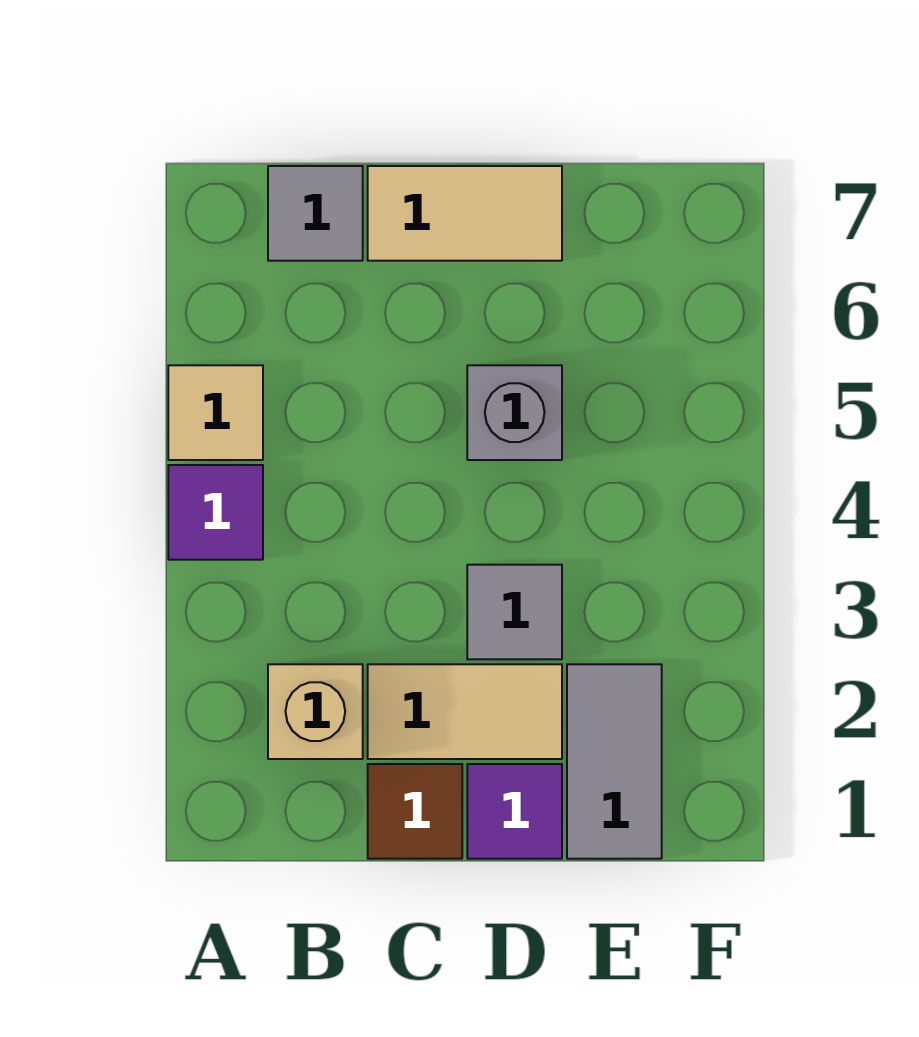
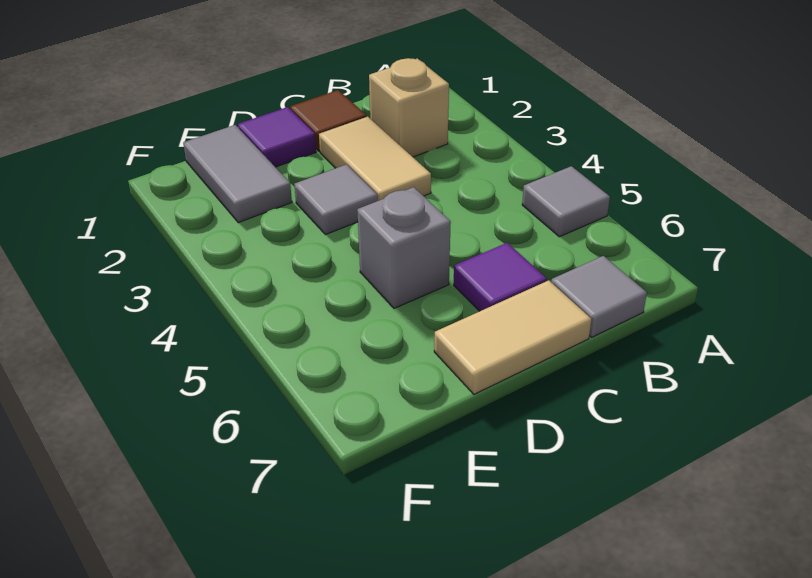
purple 1x1 tile [168,465,263,560] -> purple 1x1 tile moved to [454,243,547,311]
tan 1x1 tile [168,365,263,460] -> grey 1x1 tile [522,166,610,237]
tan 1x2 tile [368,664,562,759] -> tan 1x2 tile turned to [319,117,431,201]

